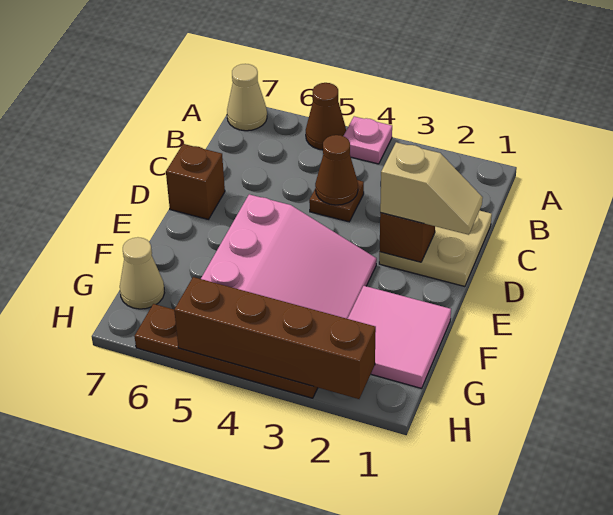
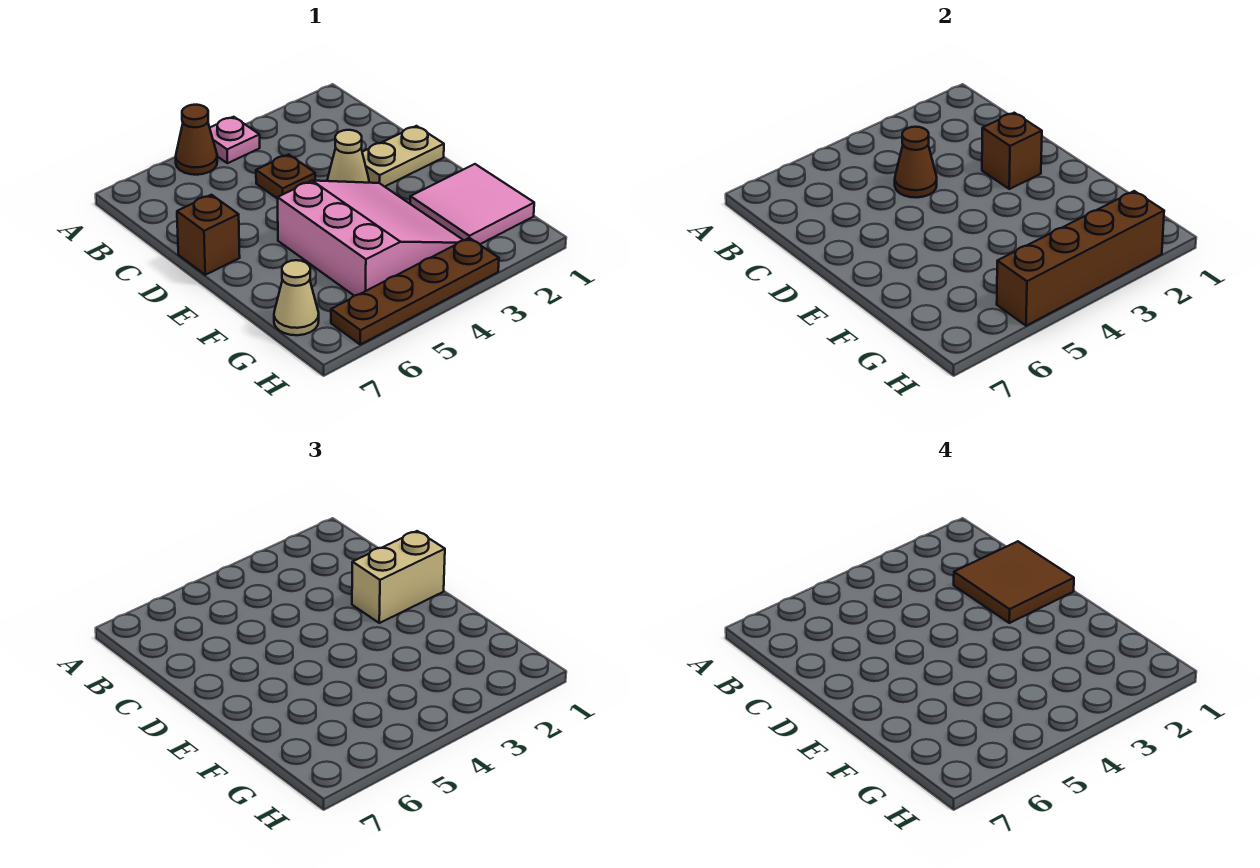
tan 1x1 cone [227,64,267,131] -> tan 1x1 cone moved to [327,130,369,183]
tan 2x2 plate [379,211,492,287] -> tan 1x2 plate [362,126,444,187]
none -> brown 2x2 tile [954,541,1074,623]
tan 1x2 slope [380,142,483,235] -> tan 1x2 brick [352,531,445,623]

